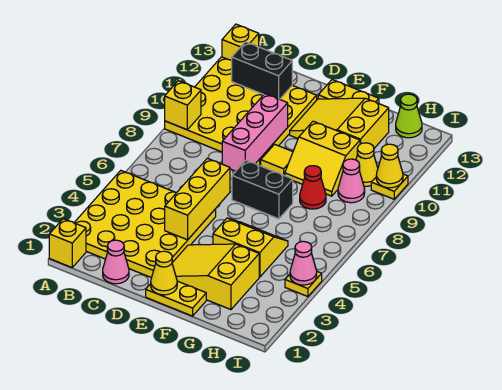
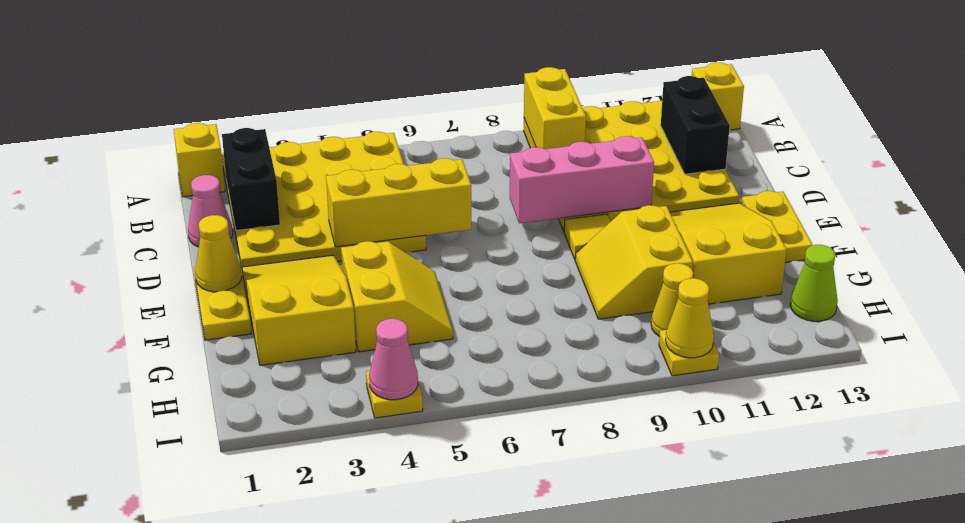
yellow 1x1 brick [165,81,201,130] -> yellow 1x2 brick [524,67,586,149]
black 1x2 brick [232,160,293,219] -> black 1x2 brick moved to [222,128,280,231]
red 1x1 cone [300,166,326,209] -> none
pink 1x1 cone [338,159,365,203] -> none

